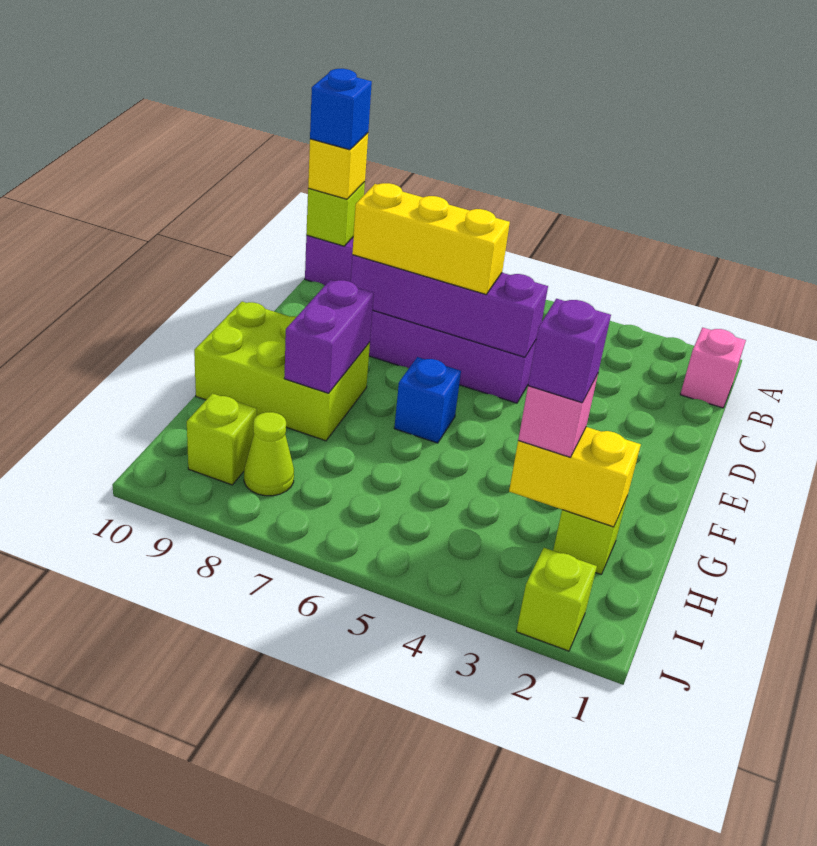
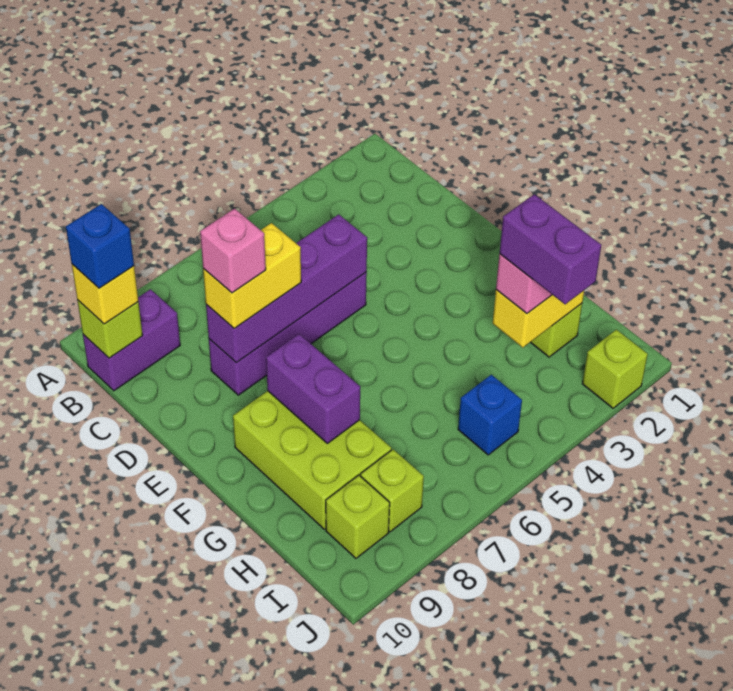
pink 1x1 brick [680,328,746,408] -> pink 1x1 brick moved to [200,209,266,293]
yellow 1x3 brick [352,183,510,294] -> yellow 1x2 brick [203,223,301,328]
blue 1x1 brick [394,357,461,443] -> blue 1x1 brick moved to [458,375,522,455]
lime 2x3 brick [194,302,370,441] -> lime 2x3 brick turned to [233,391,391,529]
purple 1x1 brick [528,299,611,403] -> purple 1x2 brick [500,194,601,304]
lime 1x1 cone [244,412,294,496] -> lime 1x1 brick [361,449,424,532]

